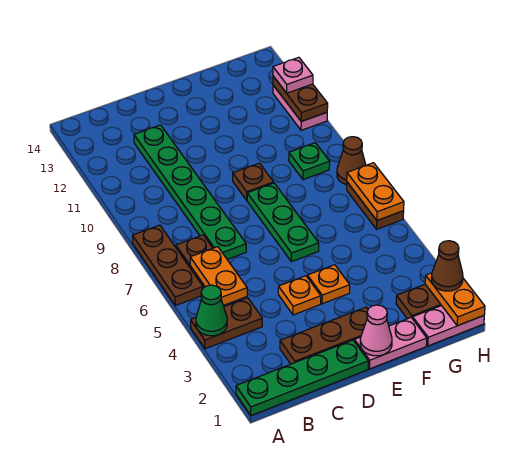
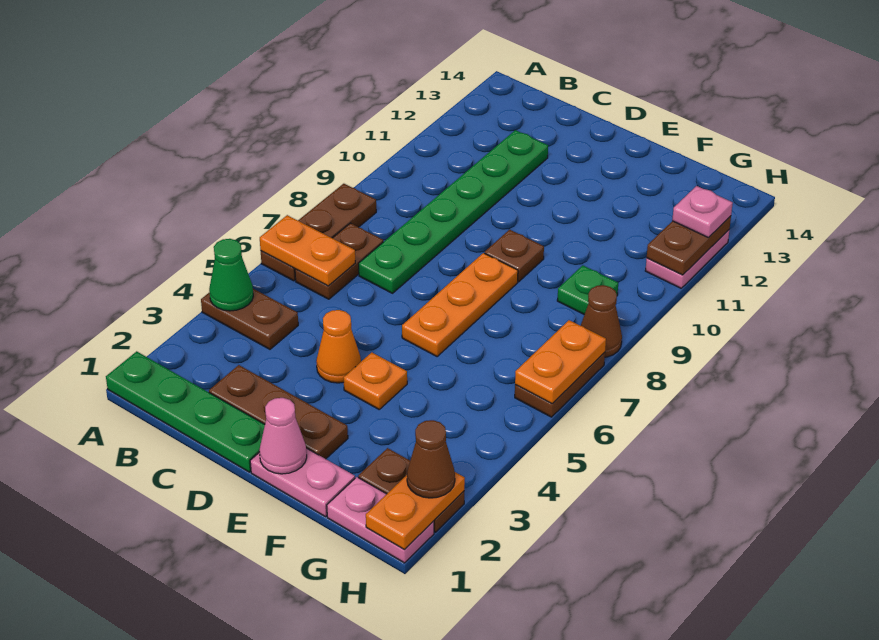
orange 1x2 plate [190,247,247,305] -> orange 1x2 plate turned to [260,215,355,286]
orange 1x1 plate [278,276,321,315] -> orange 1x1 cone [316,310,361,383]
green 1x3 plate [247,183,319,262] -> orange 1x3 plate [402,253,518,356]

